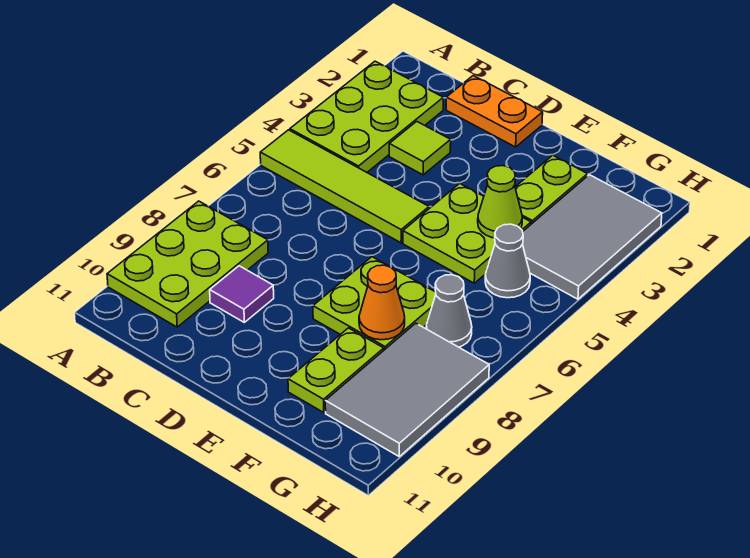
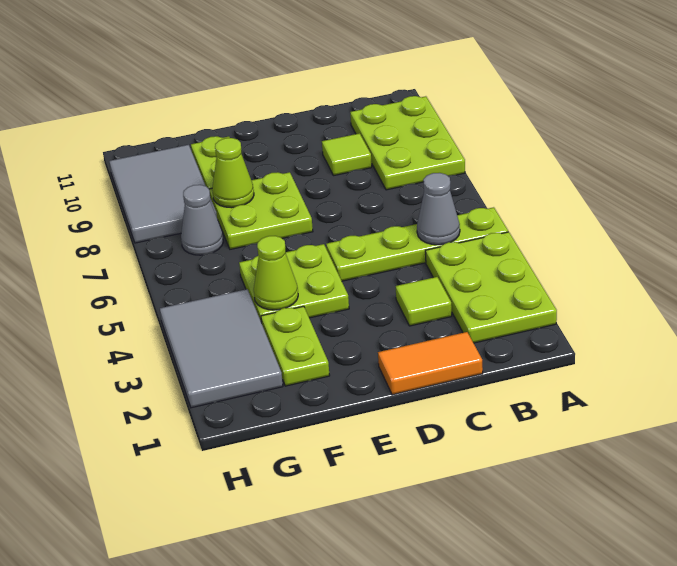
lime 1x4 tile [260,130,429,243] -> lime 1x4 plate [326,207,508,281]
orange 1x2 plate [446,76,543,147] -> orange 1x2 tile [378,332,483,395]
purple 1x1 tile [210,266,274,322] -> lime 1x1 tile [322,133,372,176]
orange 1x1 cone [359,265,405,340] -> lime 1x1 cone [212,138,254,208]
grey 1x1 cone [485,224,530,298] -> grey 1x1 cone moved to [417,173,460,245]

